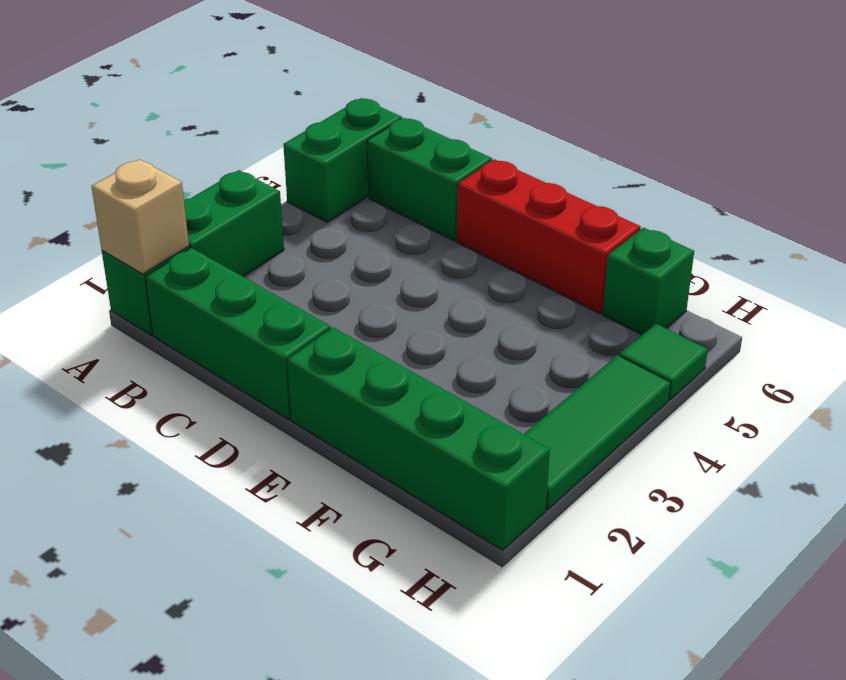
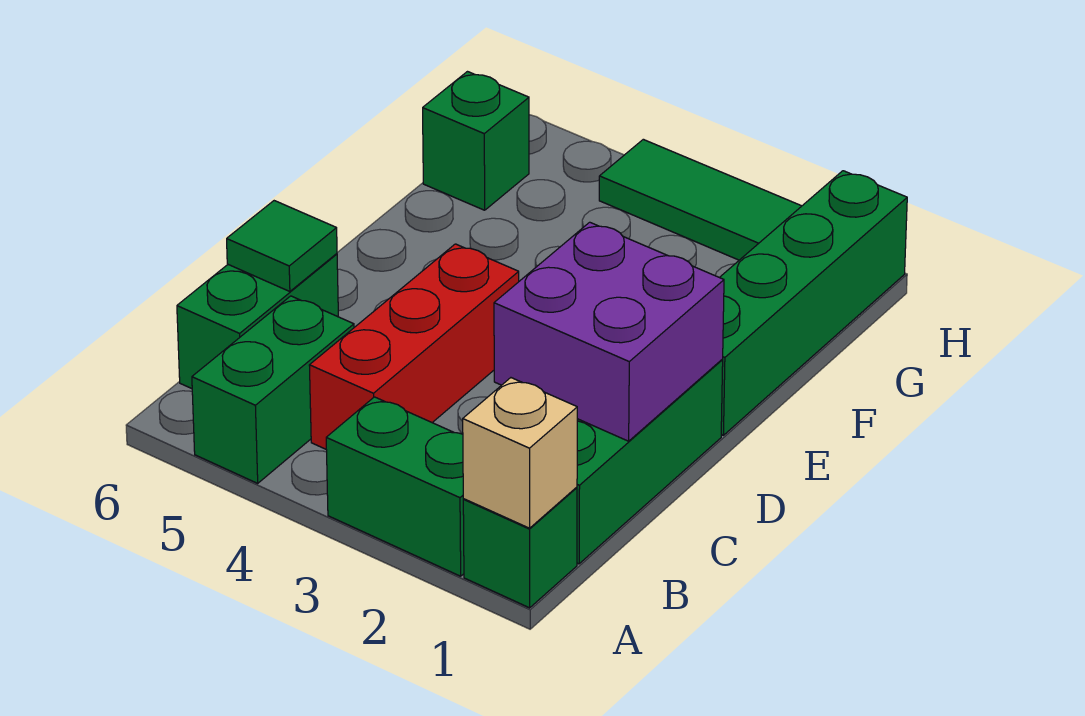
green 1x2 brick [283,98,402,222] -> green 1x2 brick turned to [192,296,354,483]
none -> purple 2x2 brick [494,222,724,441]
red 1x3 brick [457,159,641,314] -> red 1x3 brick moved to [309,244,519,449]
green 1x1 tile [619,324,708,400] -> green 1x1 tile moved to [227,201,337,292]

